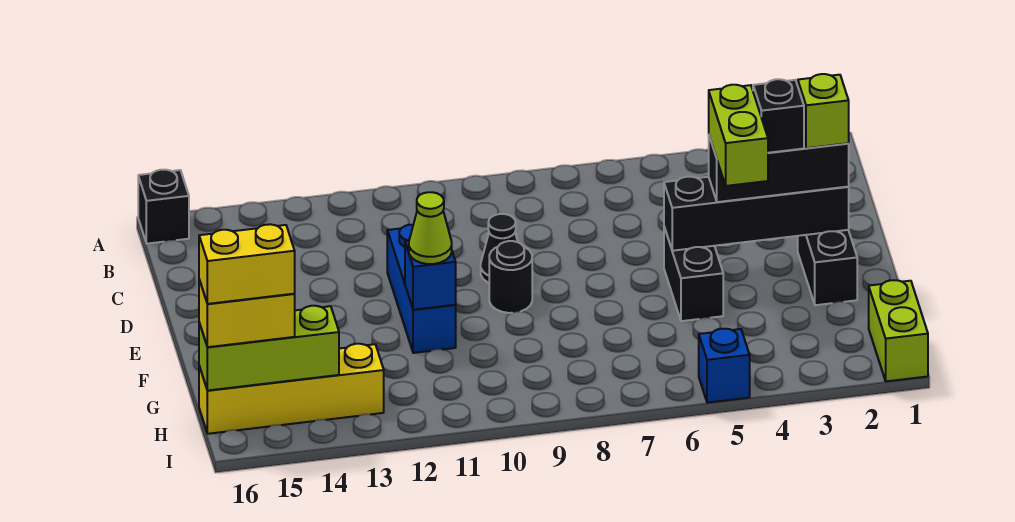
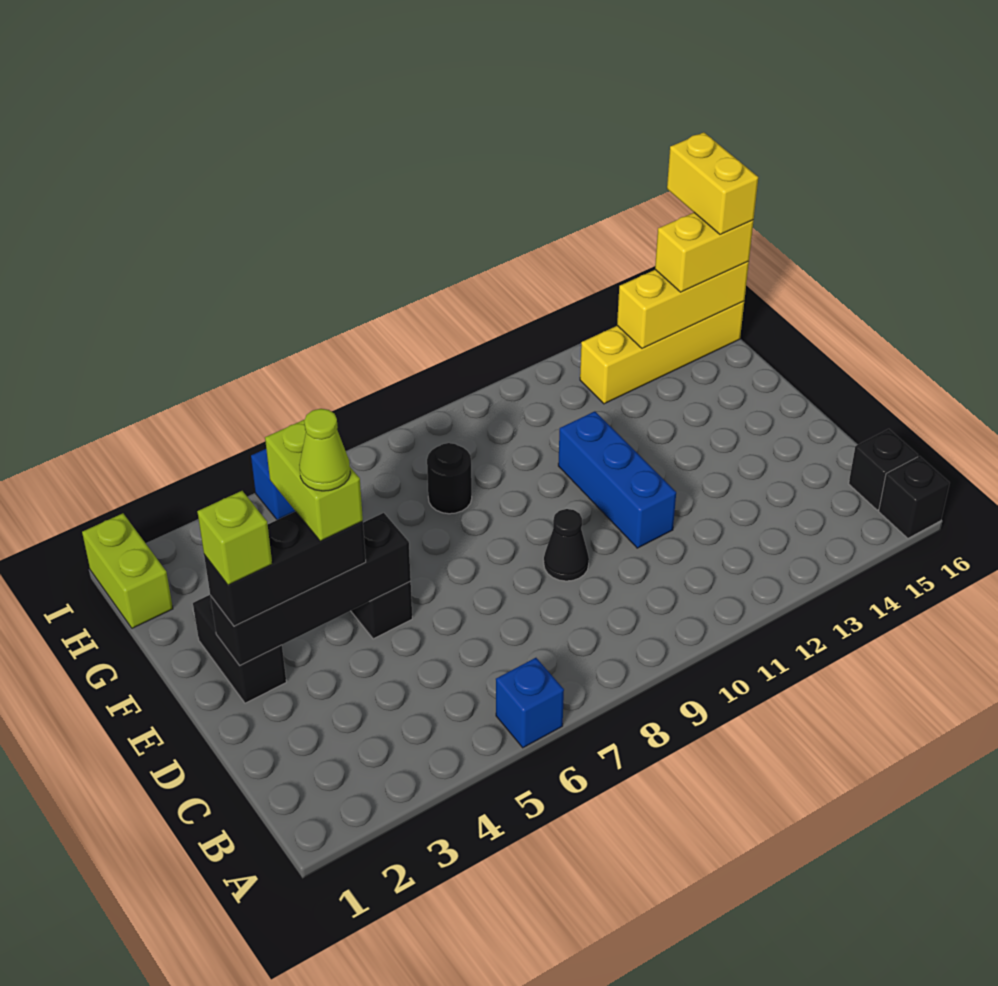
black 1x1 brick [753,79,804,153] -> black 1x1 brick moved to [849,429,918,510]
black 1x1 round brick [489,241,532,313] -> black 1x1 round brick moved to [427,443,472,514]
blue 1x1 brick [405,241,456,310] -> blue 1x1 brick moved to [496,658,564,748]
lime 1x1 cone [409,192,452,264] -> lime 1x1 cone moved to [299,409,350,491]
lime 1x3 brick [199,306,339,391] -> yellow 1x3 brick [617,261,749,349]
yellow 1x2 brick [199,224,295,304] -> yellow 1x2 brick turned to [667,132,758,234]

